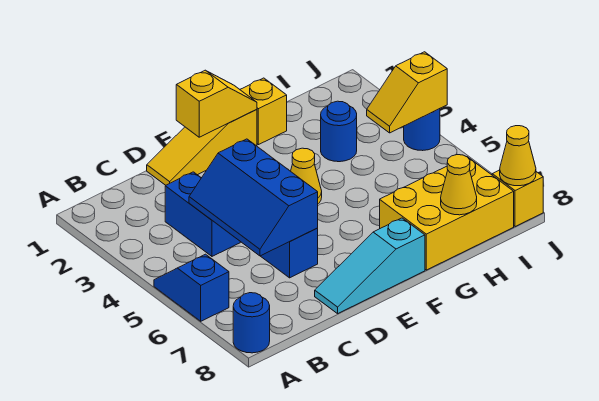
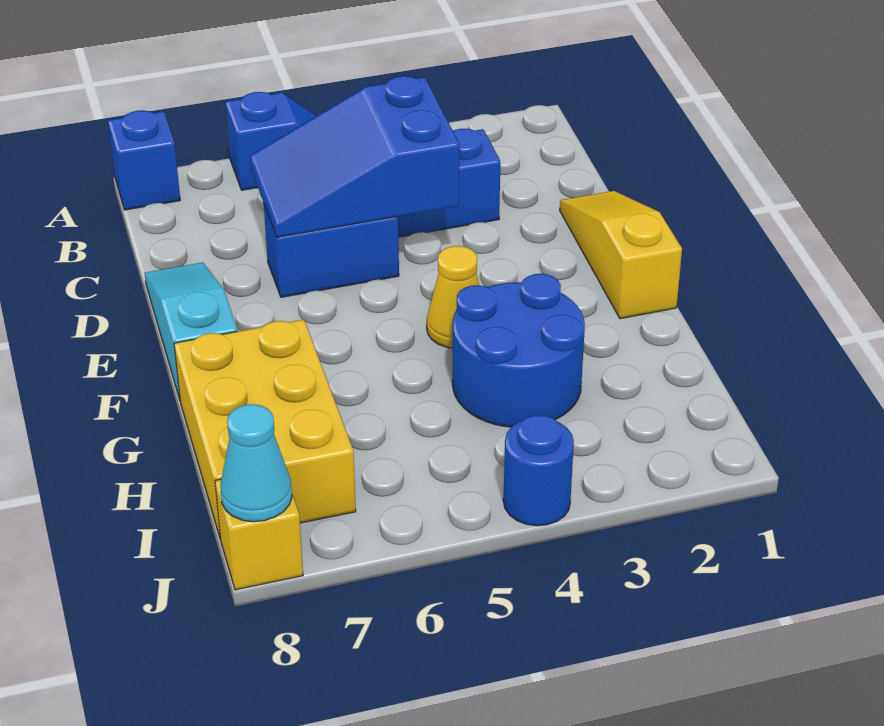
blue 1x1 round brick [233,293,270,353] -> blue 1x1 brick [108,110,180,210]
blue 2x3 slope [189,139,318,256] -> blue 2x3 slope turned to [249,76,459,237]
yellow 1x2 slope [176,70,257,137] -> none
yellow 1x1 brick [240,78,287,145] -> none
blue 1x1 round brick [321,101,357,162] -> blue 2x2 round brick [452,274,585,427]
yellow 1x1 cone [441,155,477,215] -> none
yellow 1x2 slope [367,52,447,133] -> none
yellow 1x1 cone [500,126,536,186] -> cyan 1x1 cone [220,404,292,522]

